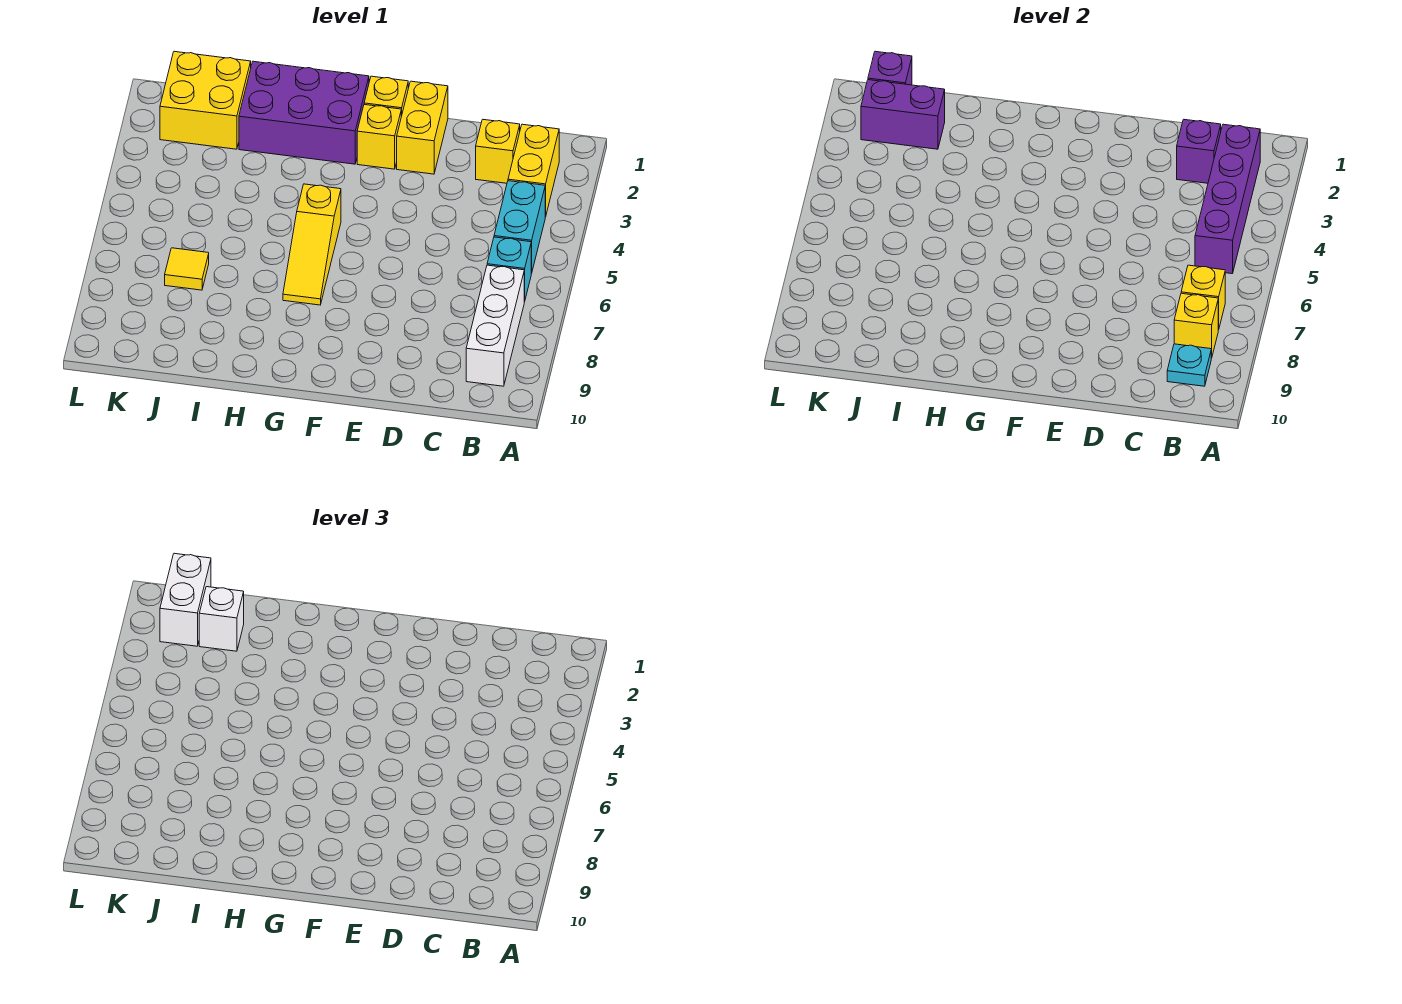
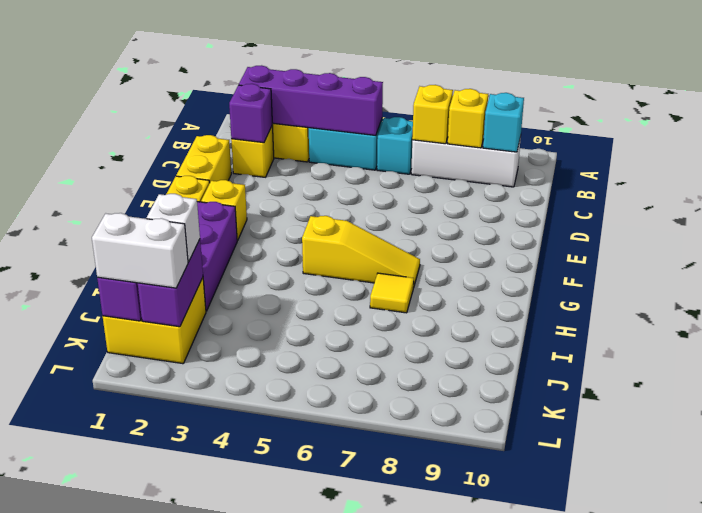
cyan 1x1 plate [1167,344,1211,386] -> cyan 1x1 brick [483,93,524,152]
yellow 1x2 brick [397,81,448,174] -> yellow 1x2 brick turned to [176,135,231,182]
yellow 1x1 tile [165,248,209,290] -> yellow 1x1 tile moved to [370,273,414,313]

